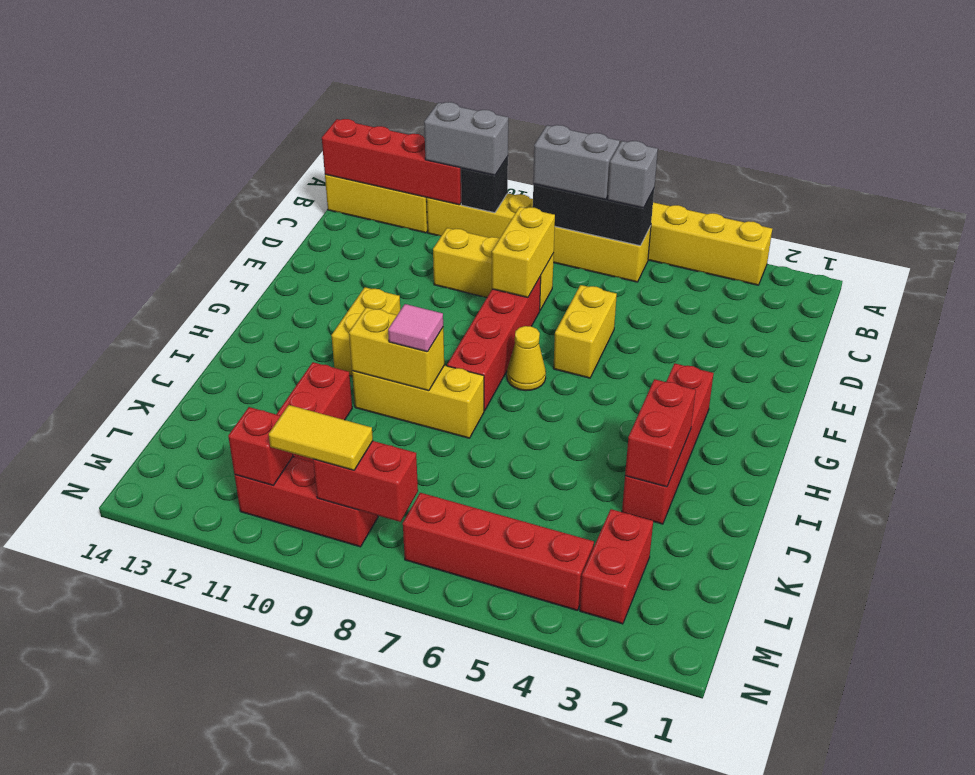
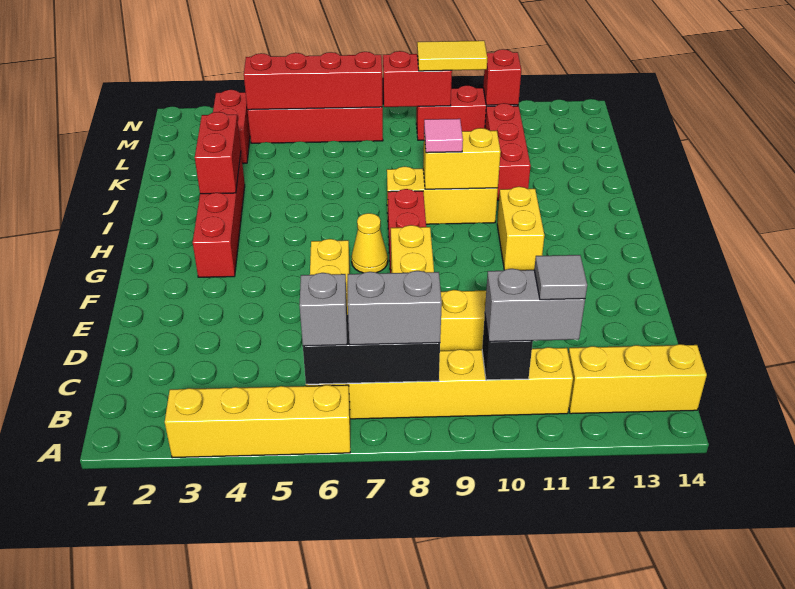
red 1x4 brick [322,119,461,205] -> red 1x4 brick moved to [244,52,383,110]
none -> grey 1x1 tile [534,255,587,300]

